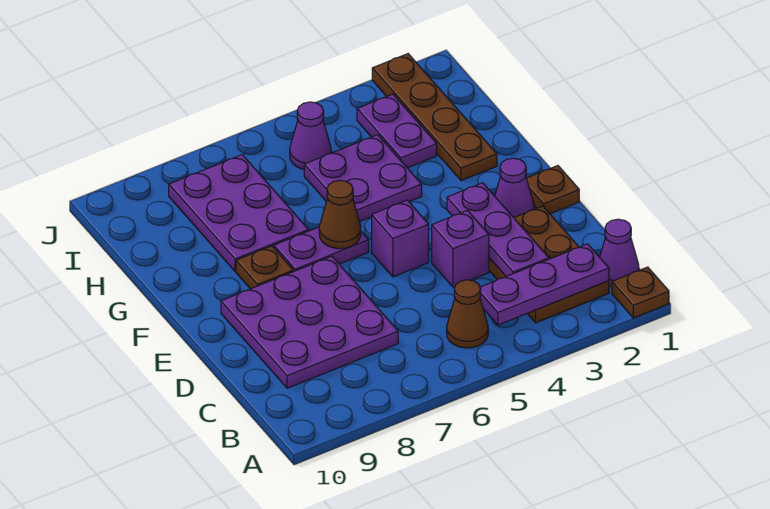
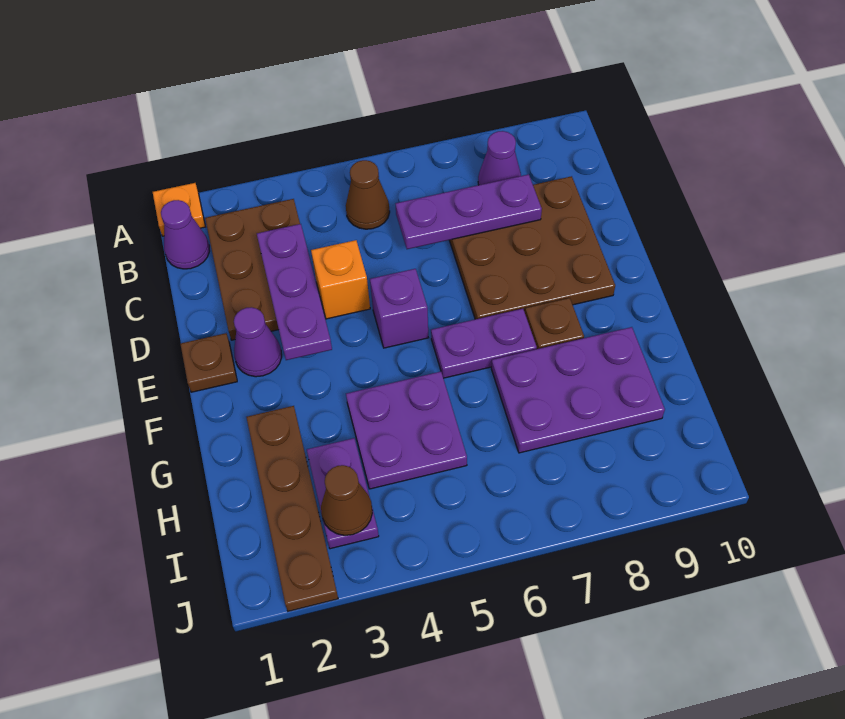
brown 1x1 plate [612,267,669,318] -> orange 1x1 plate [153,183,205,236]
purple 1x3 plate [480,244,609,325] -> purple 1x3 plate moved to [396,174,542,249]
purple 3x3 plate [221,256,398,388] -> brown 3x3 plate [449,176,615,319]
purple 1x1 brick [432,210,489,287] -> orange 1x1 brick [311,240,370,319]
brown 1x1 cone [319,180,361,249] -> brown 1x1 cone moved to [321,465,372,535]
purple 2x3 plate [169,155,309,271] -> purple 2x3 plate turned to [491,327,665,453]
purple 1x1 cone [290,102,331,169] -> purple 1x1 cone moved to [478,131,521,185]

